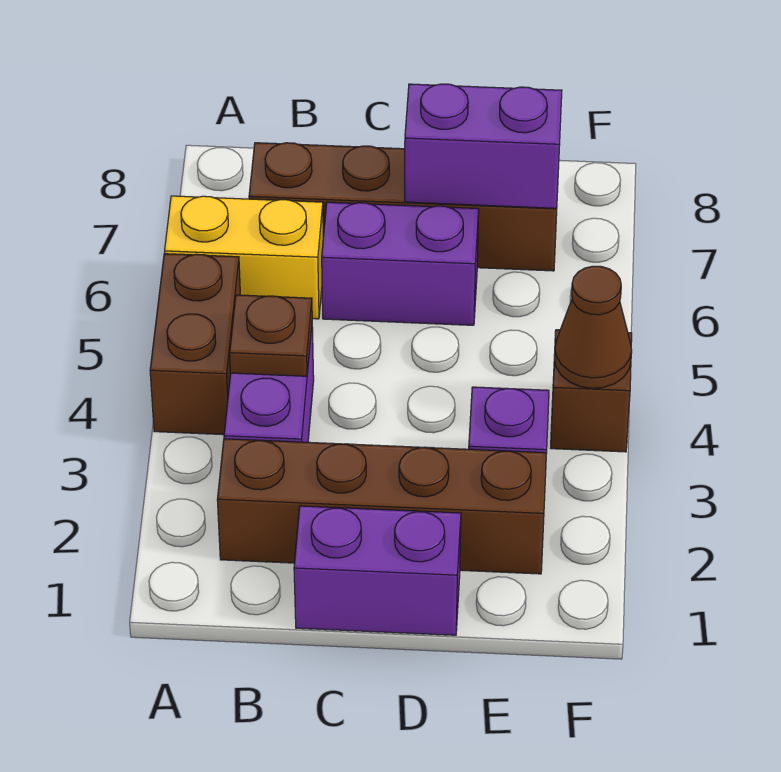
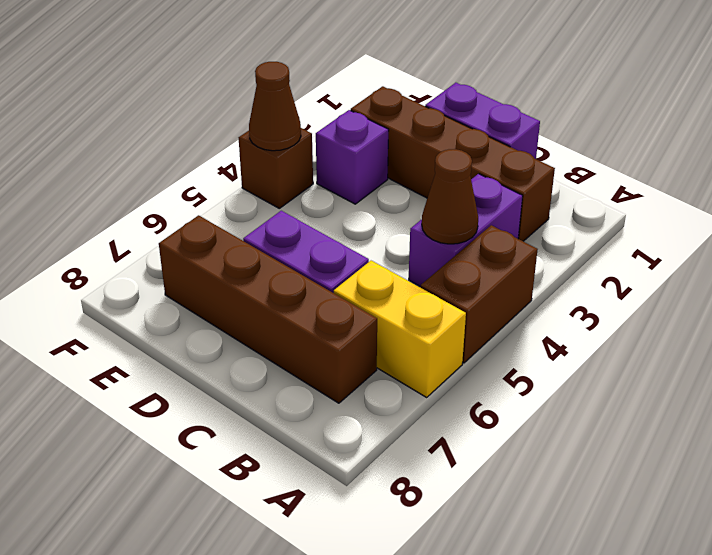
brown 1x1 plate [230,295,312,376] -> brown 1x1 cone [422,149,478,244]
purple 1x2 brick [405,84,562,208] -> none

